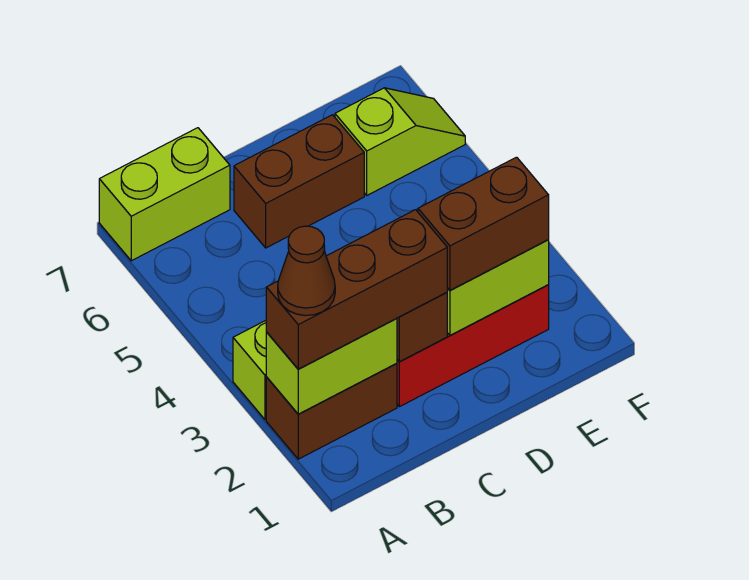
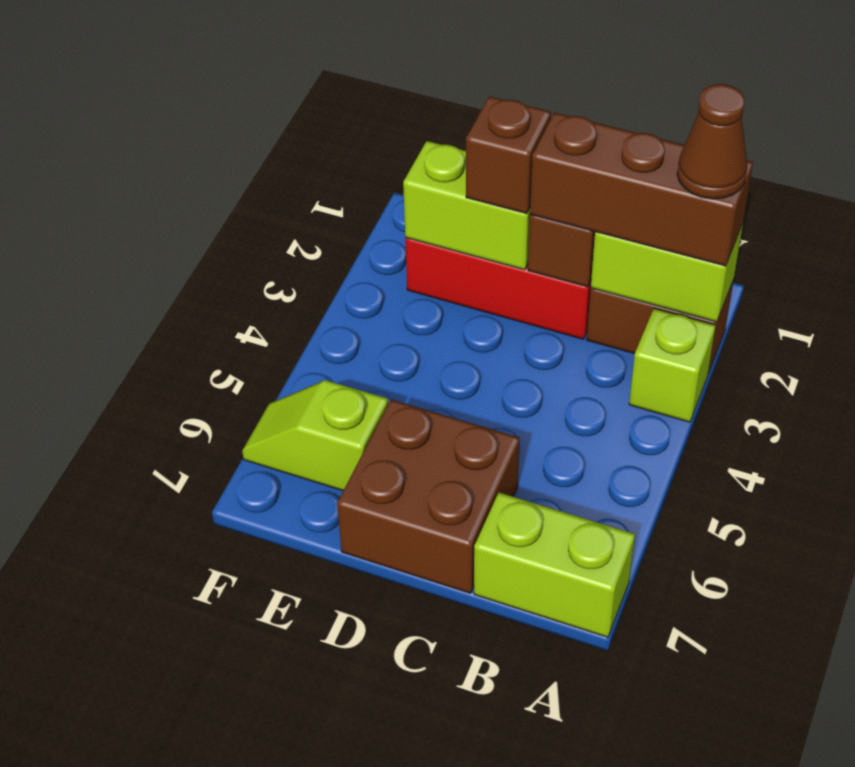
brown 1x2 brick [234,115,364,248] -> brown 2x2 brick [337,399,520,593]
brown 1x2 brick [418,157,549,290] -> brown 1x1 brick [466,96,551,214]

